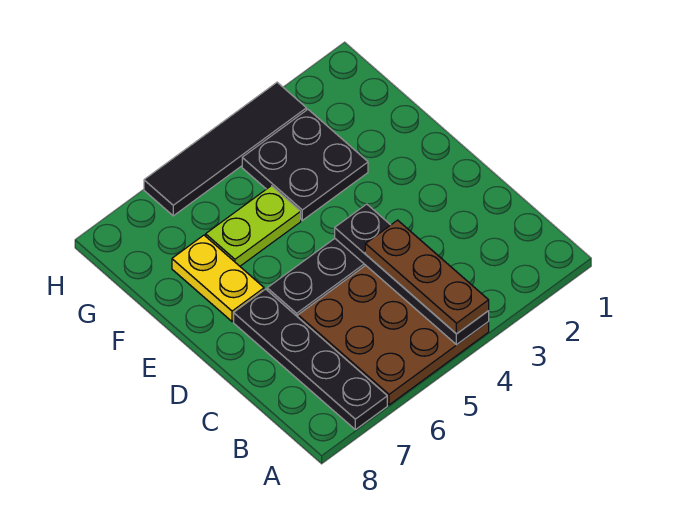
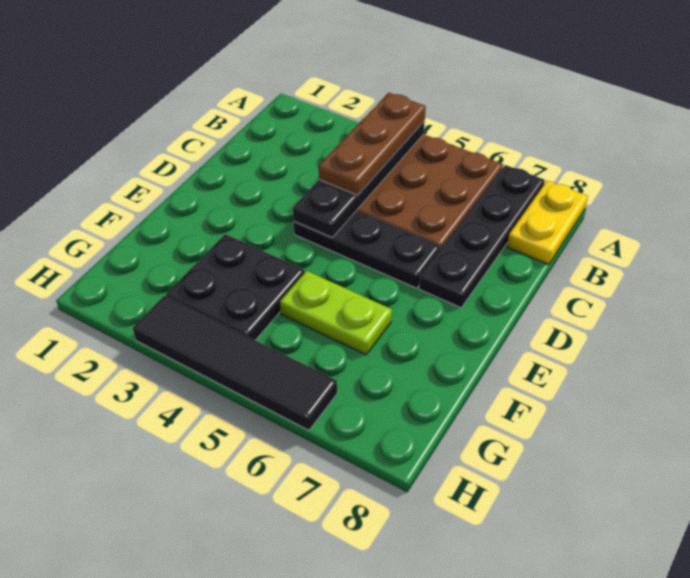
yellow 1x2 plate [172,235,264,322] -> yellow 1x2 plate moved to [507,181,588,264]

